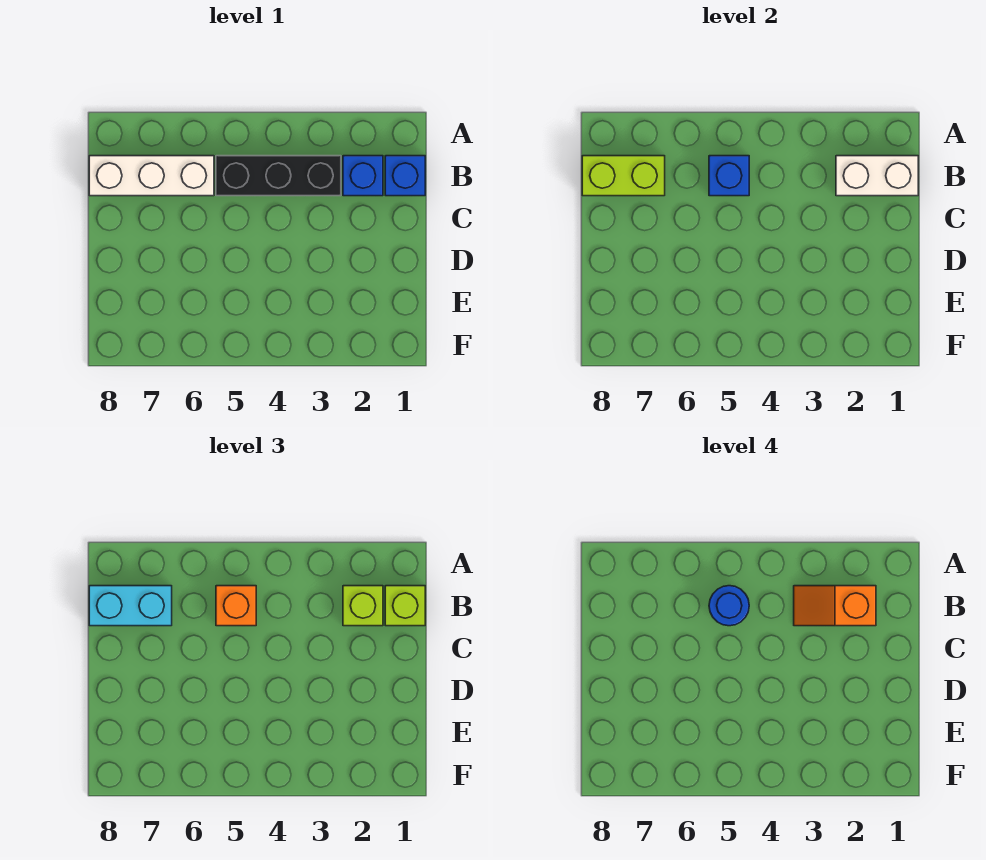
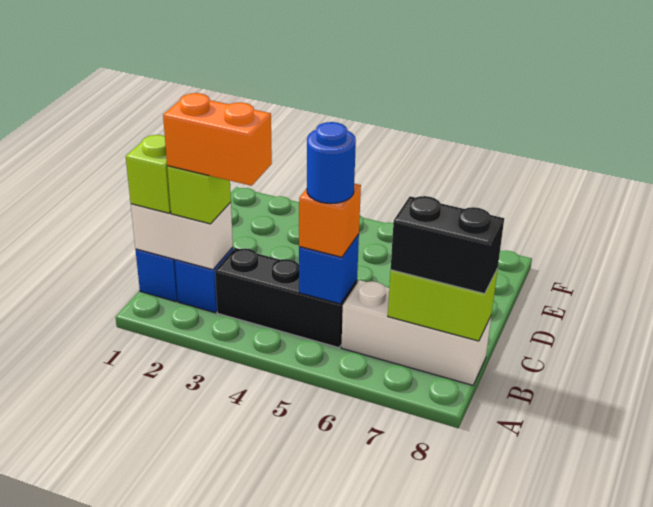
orange 1x2 slope [794,586,876,626] -> orange 1x2 brick [163,93,272,186]
cyan 1x2 brick [89,586,172,626] -> black 1x2 brick [391,196,504,294]

